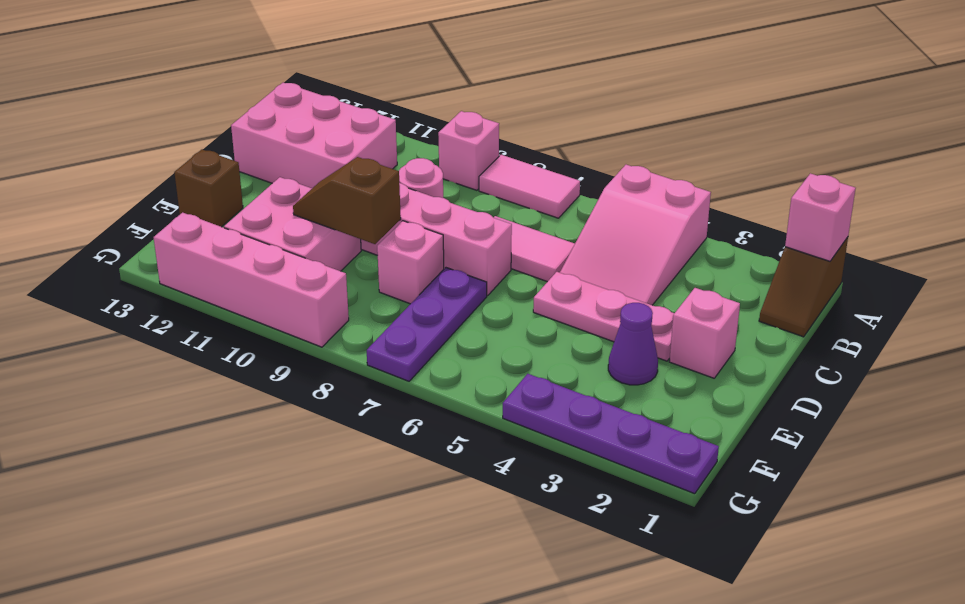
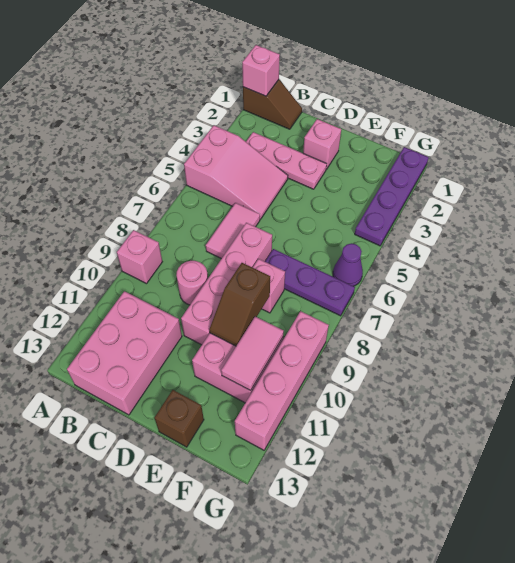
pink 1x2 tile [479,155,580,218] -> pink 1x2 tile moved to [221,317,284,391]
pink 1x3 plate [533,272,674,361] -> pink 1x3 plate turned to [246,132,327,189]
purple 1x1 cone [608,303,658,385] -> purple 1x1 cone moved to [333,243,363,286]

